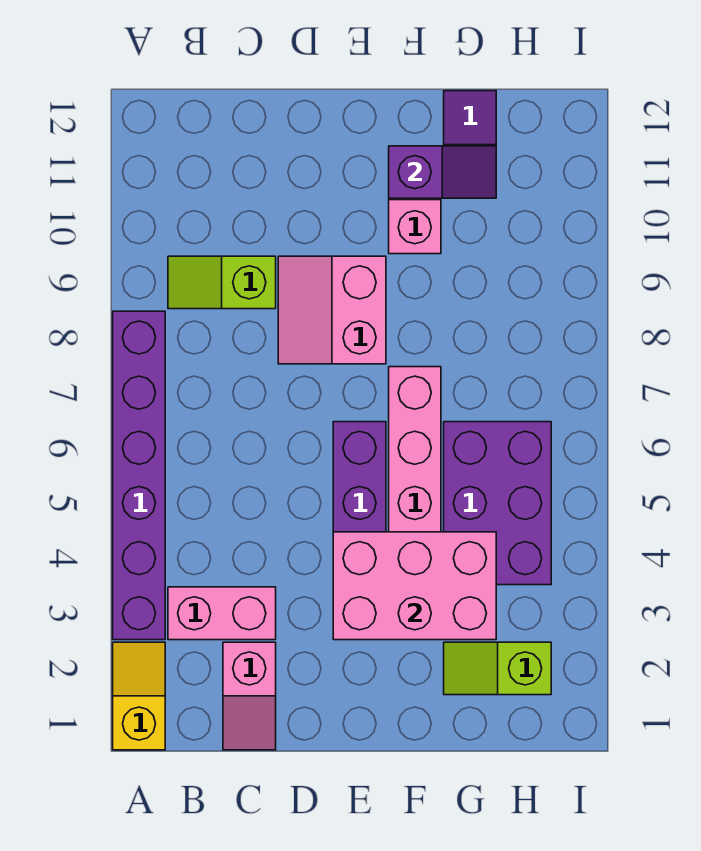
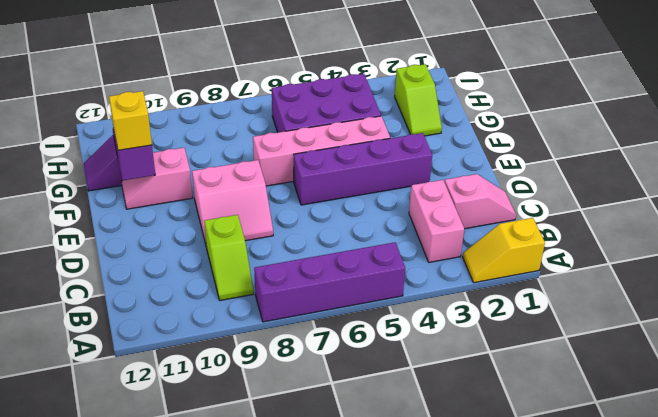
purple 1x6 brick [113,311,165,640] -> purple 1x4 brick [254,242,405,322]
pink 2x3 brick [333,532,496,640] -> none
none -> yellow 1x1 brick [109,91,152,150]

